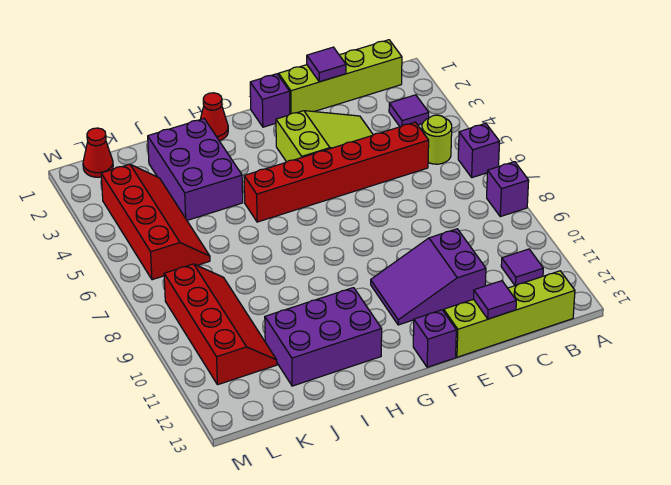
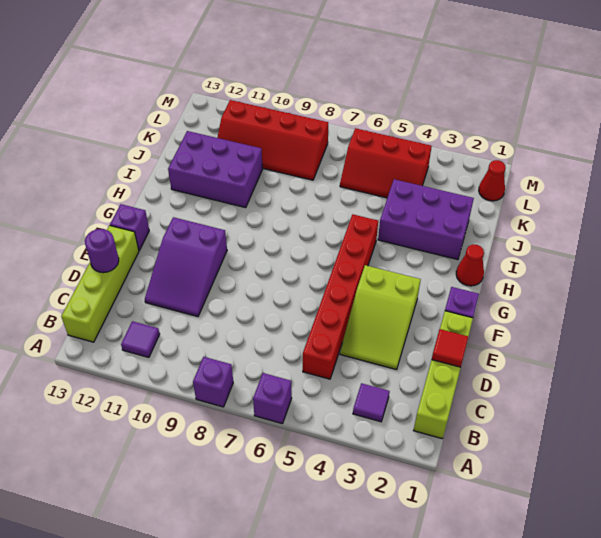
lime 1x1 round brick [422,115,452,164] -> none
purple 1x1 tile [307,47,346,82] -> red 1x1 tile [432,329,469,367]
purple 2x3 slope [371,229,486,325] -> purple 2x3 slope turned to [145,217,227,317]
purple 1x1 tile [474,281,516,319] -> purple 1x1 round brick [85,229,119,273]
purple 2x3 brick [265,288,382,386] -> purple 2x3 brick turned to [168,131,263,208]
red 2x4 slope [101,164,210,280] -> red 2x3 slope [340,128,432,198]

